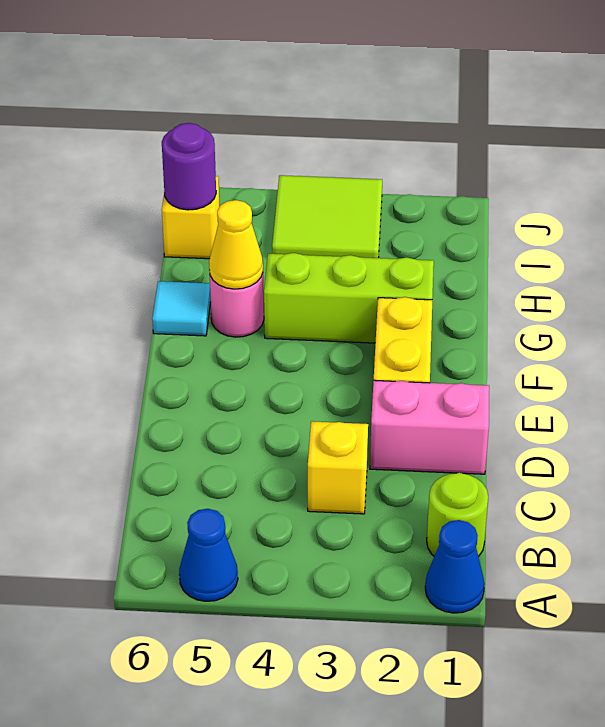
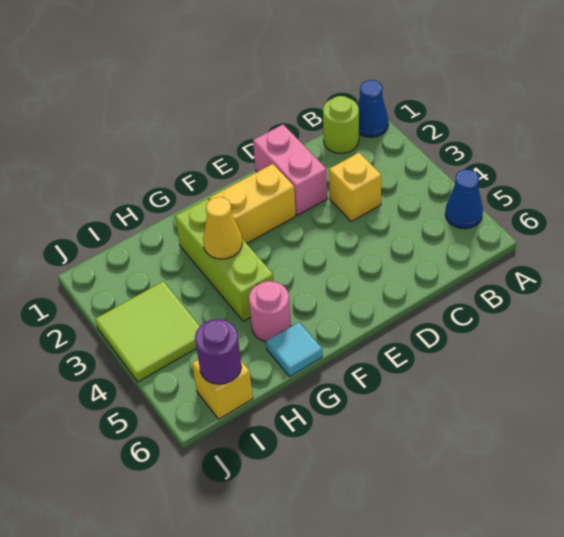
yellow 1x1 cone [209,200,263,289] -> yellow 1x1 cone moved to [203,197,242,259]

